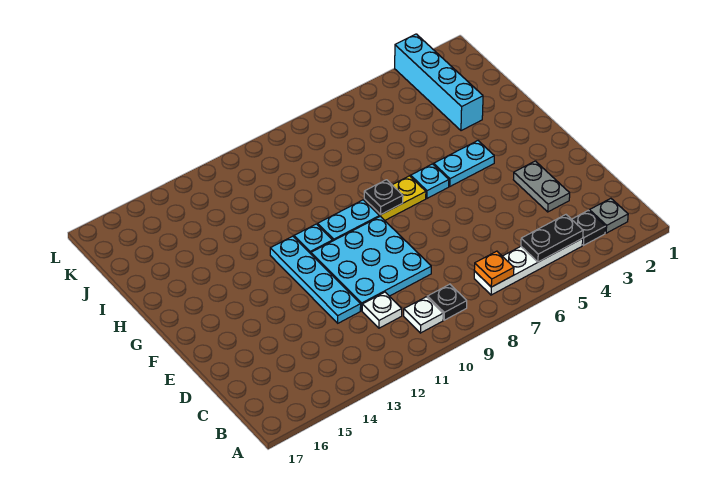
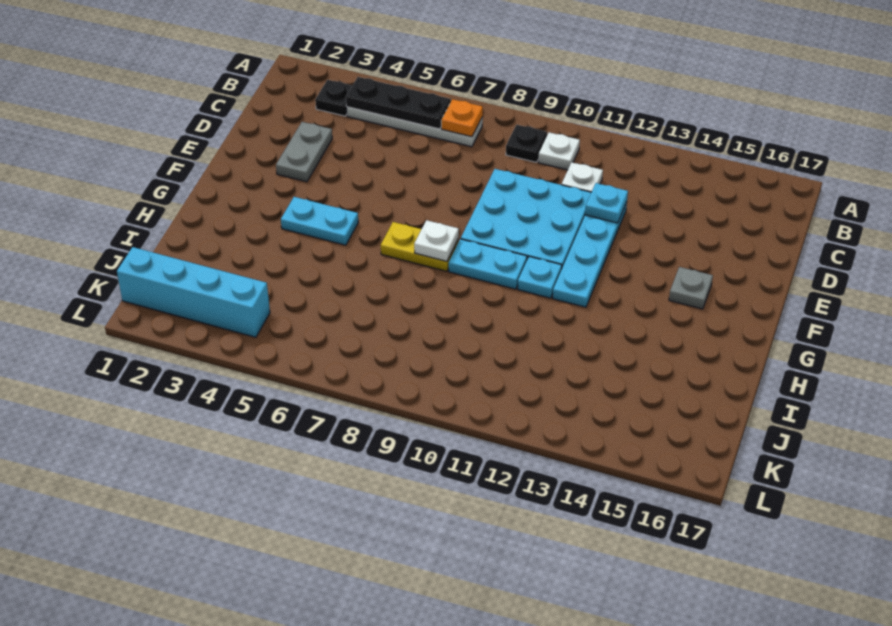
grey 1x1 plate [589,198,628,233] -> grey 1x1 plate moved to [669,267,713,309]
black 1x2 plate [521,215,583,262] -> black 1x3 plate [346,77,451,129]
cyan 1x1 plate [411,164,449,198] -> cyan 1x1 plate moved to [585,183,628,223]
black 1x1 plate [364,180,403,215] -> white 1x1 plate [414,220,459,261]
cyan 1x4 brick [395,34,483,131] -> cyan 1x4 brick turned to [117,247,270,337]

